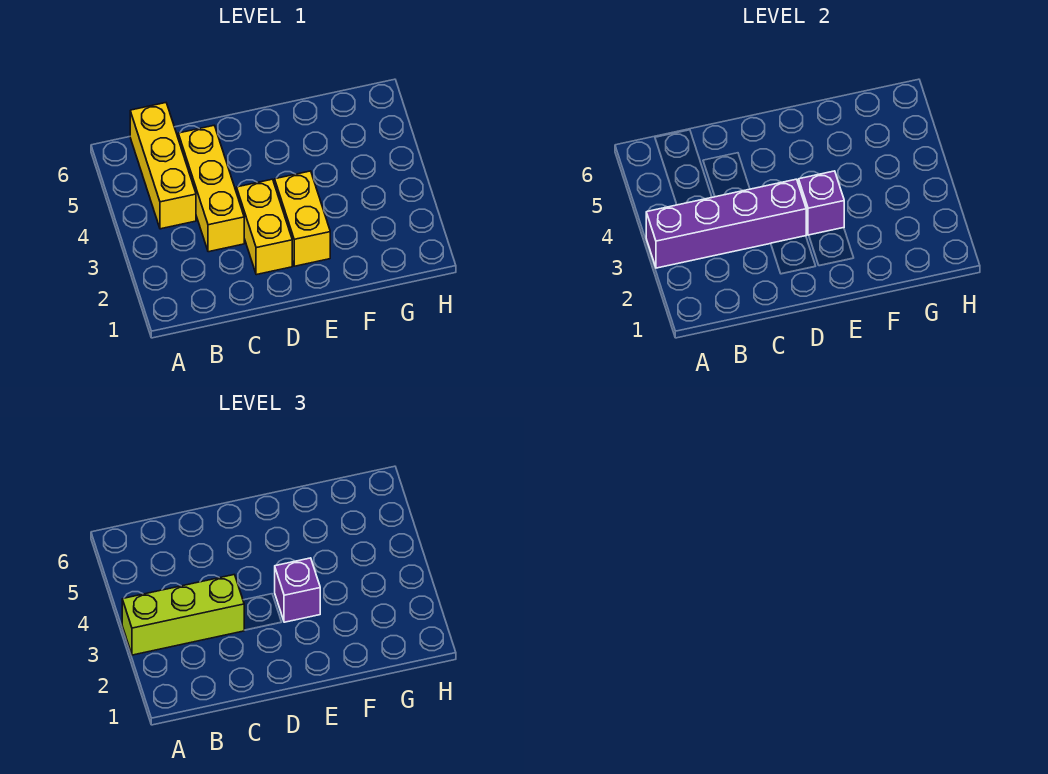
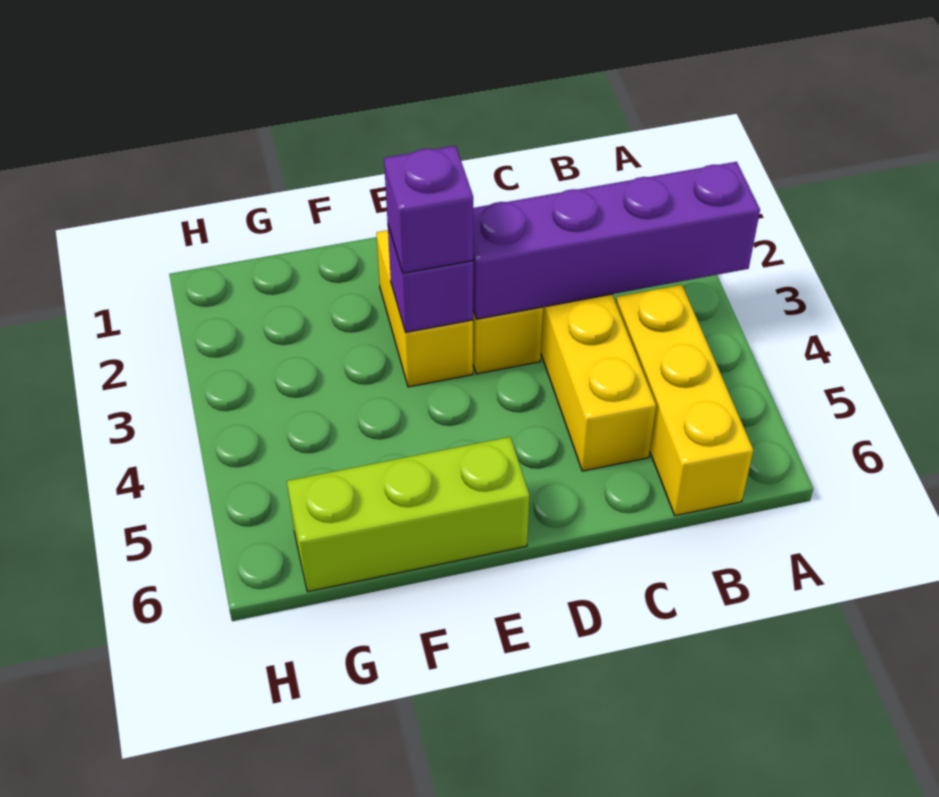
lime 1x3 brick [122,575,244,655] -> lime 1x3 brick moved to [287,437,530,592]

